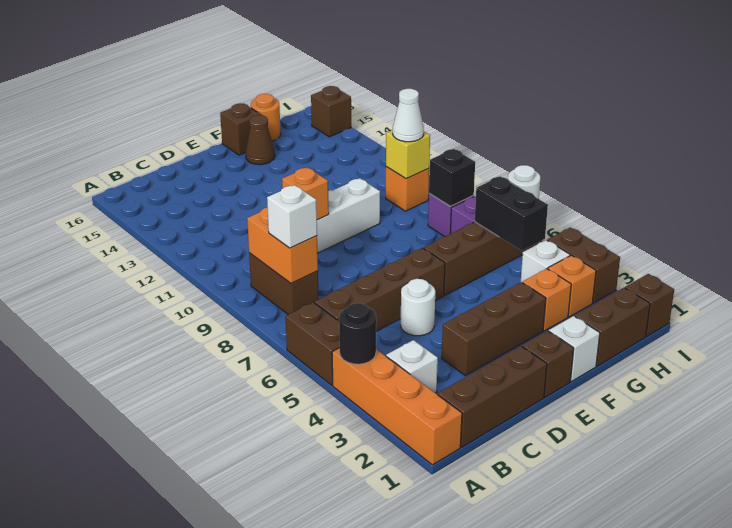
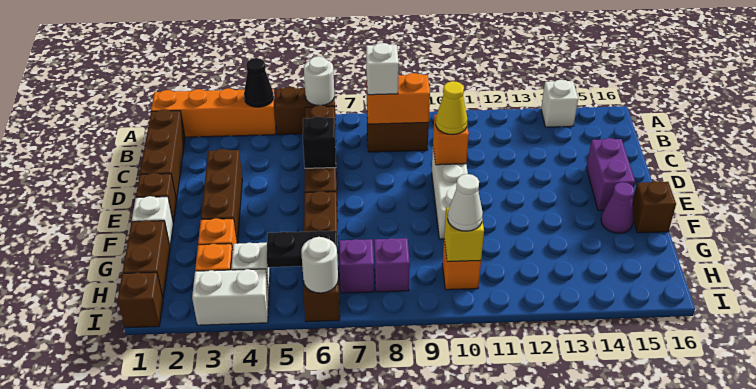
black 1x1 round brick [339,303,376,364] -> black 1x1 cone [244,58,274,107]
white 1x1 brick [386,340,438,393] -> white 1x1 brick moved to [541,80,578,127]
white 1x1 round brick [401,279,435,336] -> white 1x1 round brick moved to [304,56,334,105]
none -> yellow 1x1 cone [436,81,467,135]
none -> purple 1x2 brick [586,138,635,210]
brown 1x1 cone [246,115,275,165] -> purple 1x1 cone [601,182,634,233]
orange 1x1 round brick [251,94,281,141] -> none
black 1x2 brick [475,176,548,251] -> black 1x2 plate [267,231,338,267]
black 1x1 brick [429,149,475,206] -> black 1x1 brick moved to [303,116,336,168]
brown 1x2 brick [547,227,620,303] -> white 1x2 brick [192,269,269,325]
brown 1x1 brick [311,86,351,137] -> none

